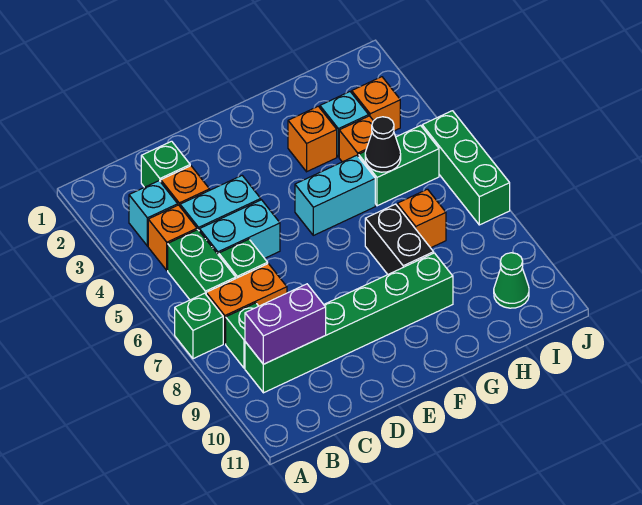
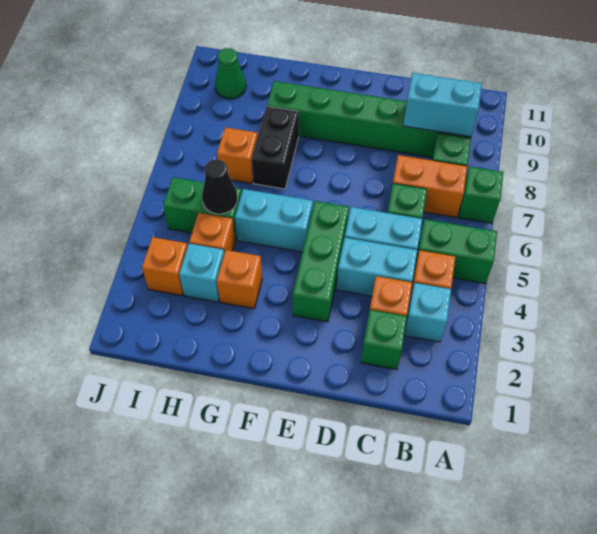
green 1x2 brick [168,230,236,300] -> green 1x2 brick turned to [415,219,497,284]
purple 1x2 brick [245,284,326,364] -> cyan 1x2 brick [403,73,482,137]
green 1x3 brick [422,111,510,225] -> green 1x3 brick moved to [293,201,349,322]

